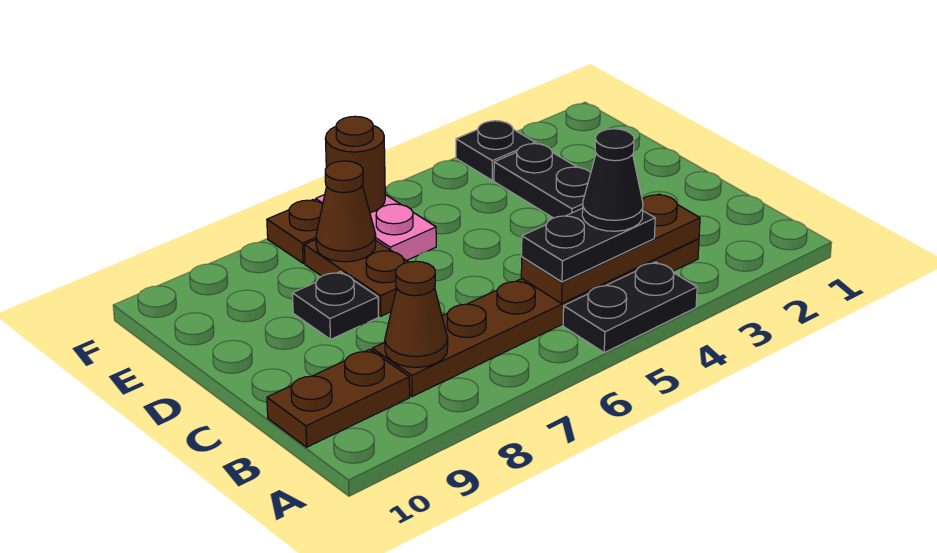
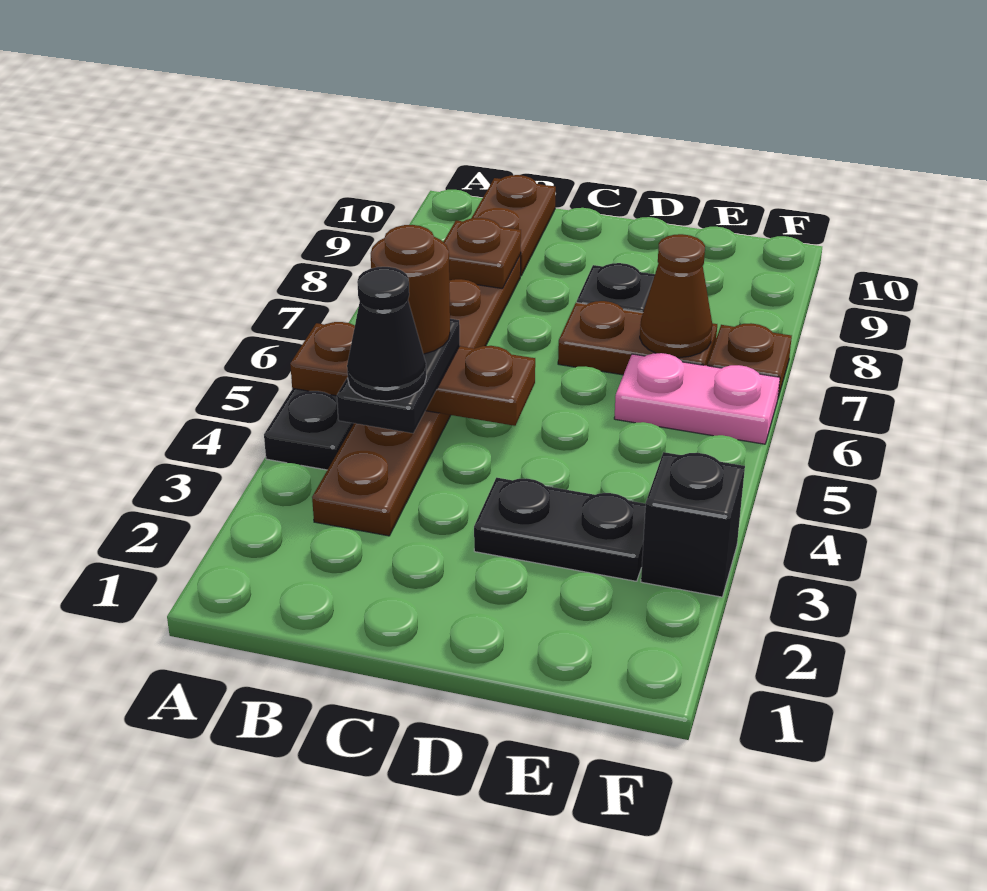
brown 1x3 plate [521,194,700,303] -> brown 1x3 plate turned to [290,322,535,426]
brown 1x1 cone [385,261,448,367] -> brown 1x1 plate [443,218,521,289]
black 1x1 plate [456,121,535,180] -> black 1x1 brick [641,452,745,597]
brown 1x1 round brick [325,116,385,213] -> brown 1x1 round brick moved to [371,225,450,354]

